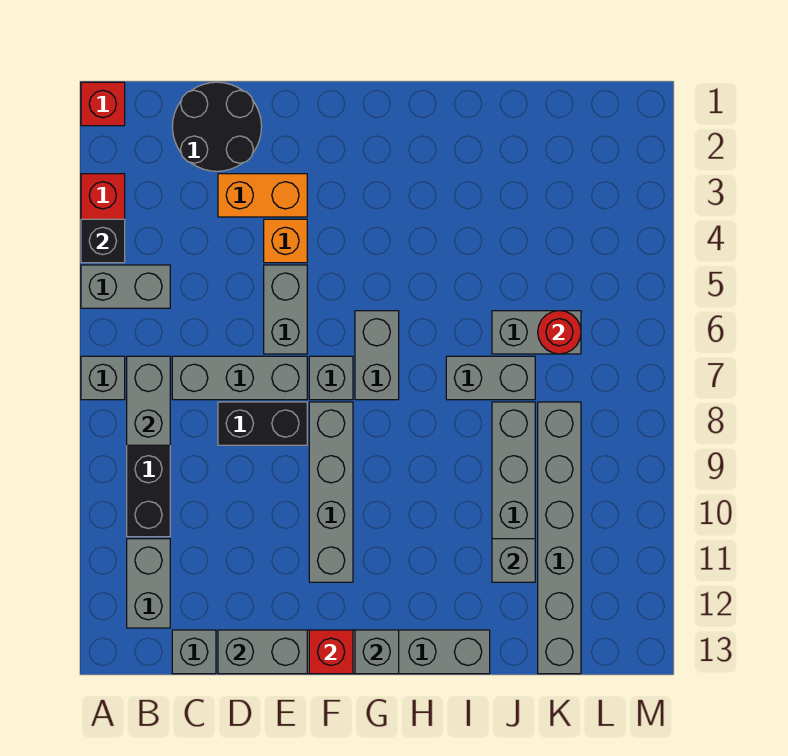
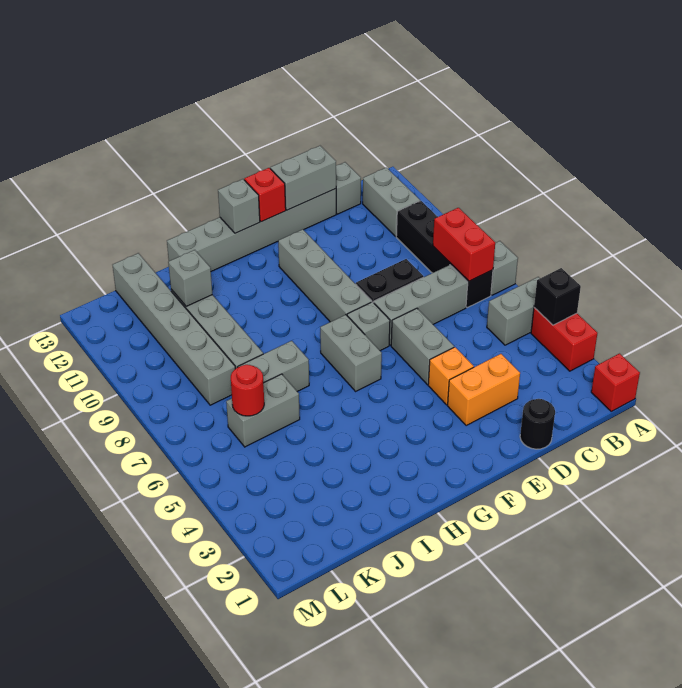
grey 1x2 brick [127,356,170,445] -> red 1x2 brick [433,208,495,281]
black 2x2 round brick [172,82,262,171] -> black 1x1 round brick [520,399,555,449]

